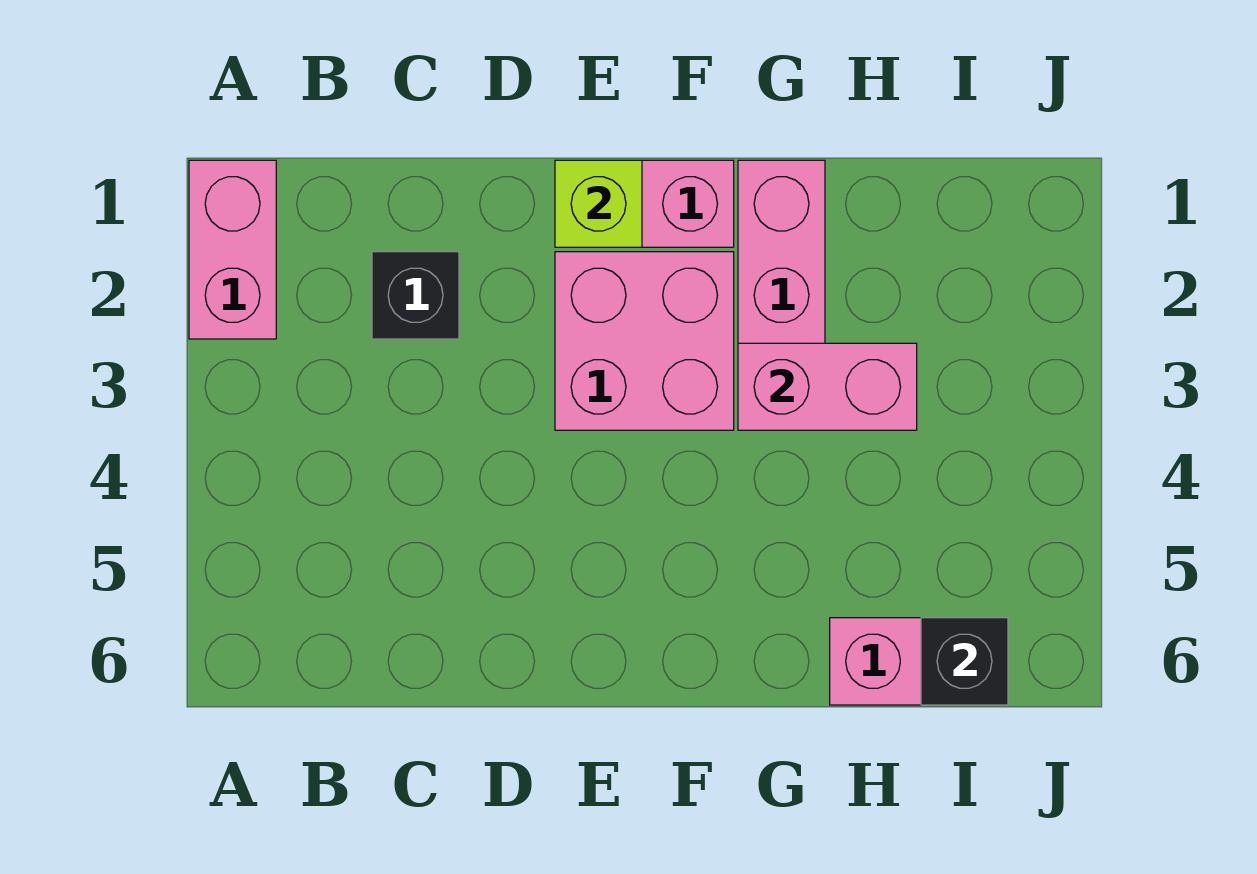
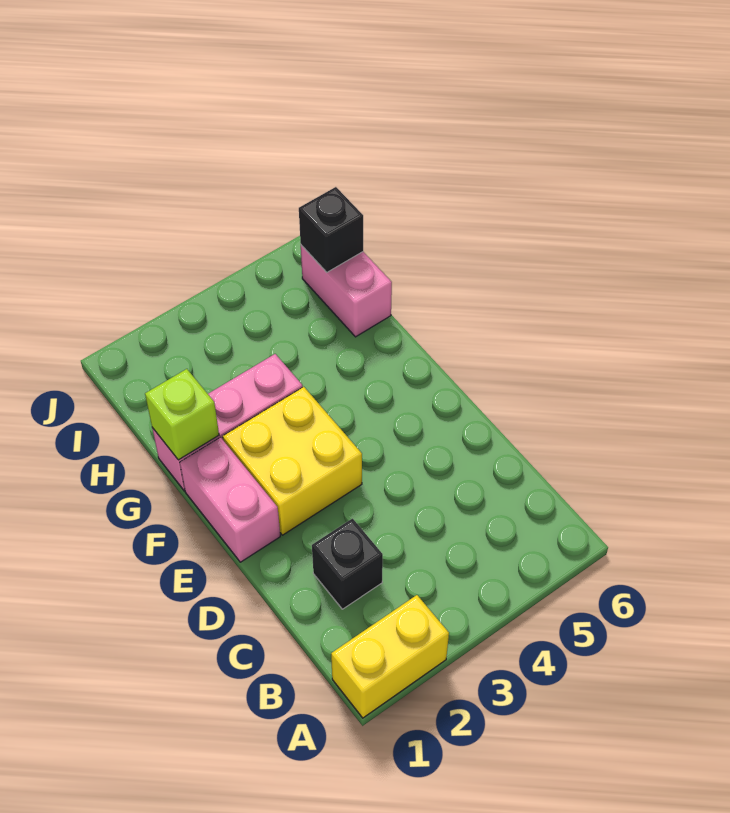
pink 1x2 brick [189,160,276,339] -> yellow 1x2 brick [331,595,449,718]
lime 1x1 brick [555,160,642,247] -> lime 1x1 brick moved to [145,369,219,460]
pink 2x2 brick [555,252,734,430] -> yellow 2x2 brick [223,387,362,535]
pink 1x2 brick [738,343,917,430] -> none

